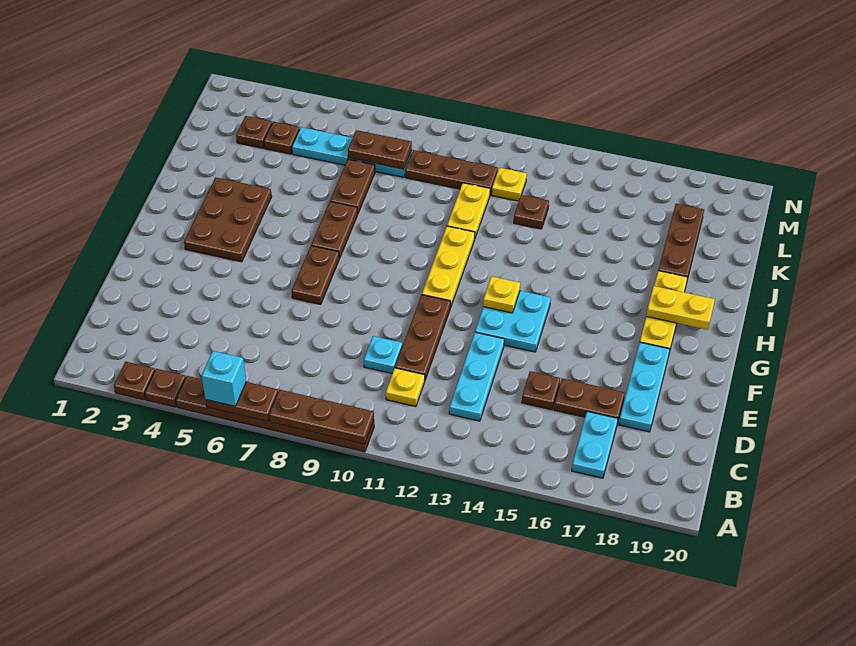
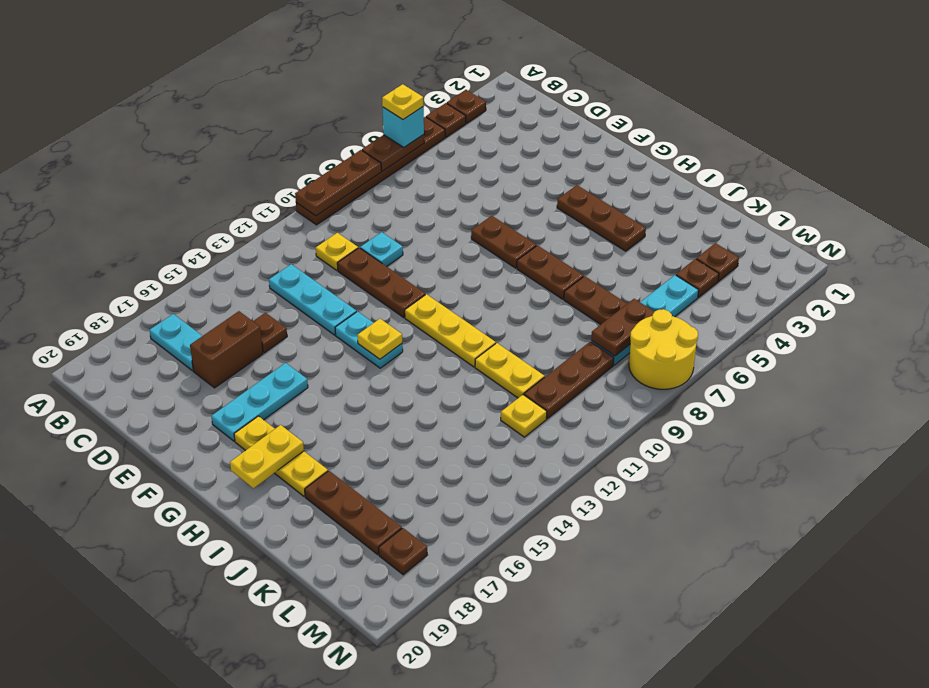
none -> yellow 1x1 plate [382,84,423,120]
brown 1x2 plate [554,378,625,420] -> brown 1x2 brick [190,311,263,388]
cyan 1x3 plate [619,342,670,432] -> cyan 1x3 plate turned to [211,363,308,441]
cyan 2x2 plate [475,291,551,352] -> cyan 1x2 plate [335,311,403,368]
brown 2x3 plate [184,177,272,262] -> brown 1x3 plate [557,185,646,251]
brown 1x1 plate [514,195,549,229] -> brown 1x1 plate moved to [379,528,427,575]
none -> yellow 2x2 round brick [629,309,698,389]

